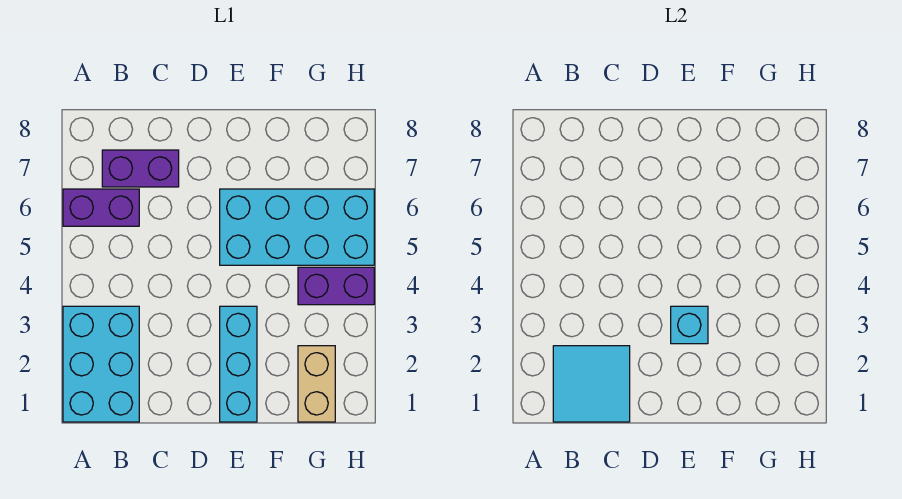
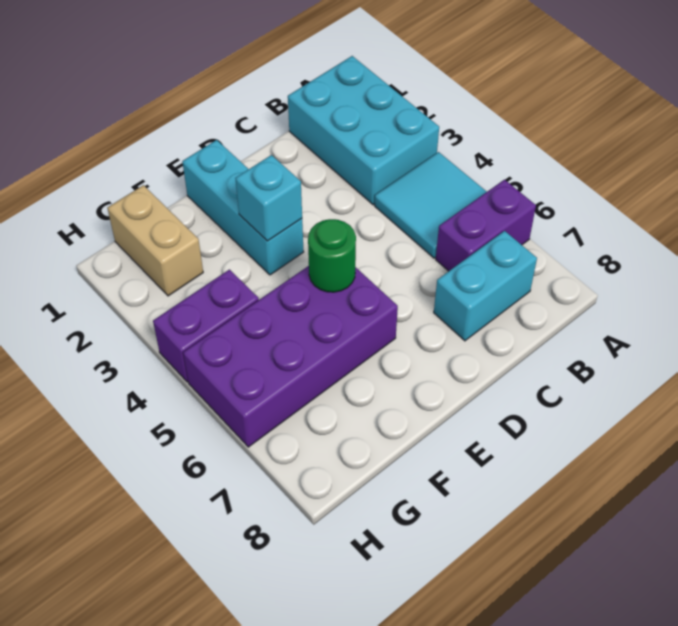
cyan 2x2 tile [553,346,630,422] -> cyan 2x2 tile moved to [375,152,487,258]
purple 1x2 brick [102,150,179,187] -> cyan 1x2 brick [434,231,537,341]
cyan 2x4 brick [220,189,374,265] -> purple 2x4 brick [183,266,398,447]
none -> green 1x1 round brick [308,219,356,292]

